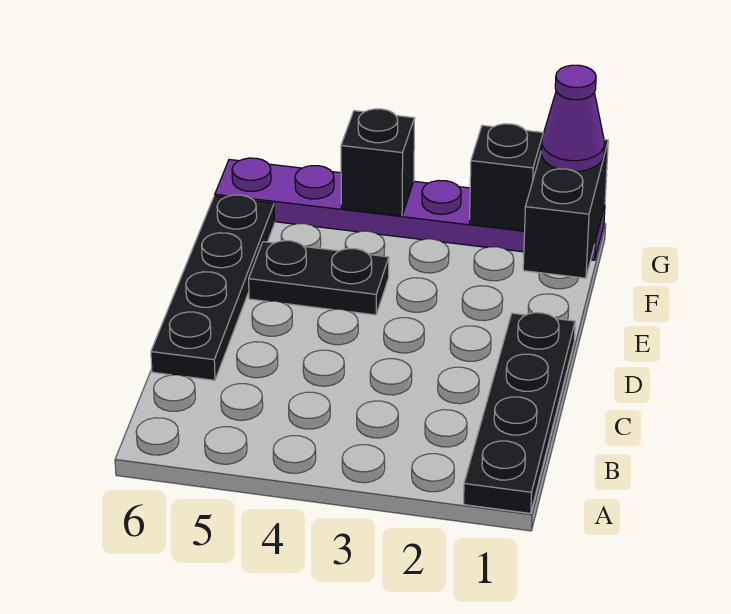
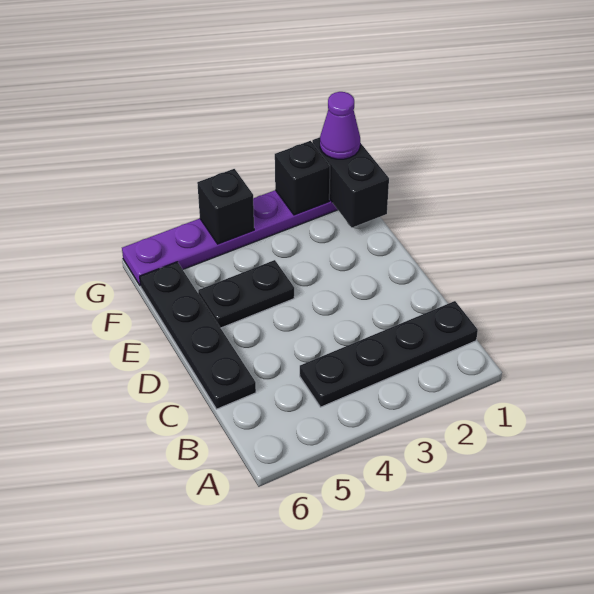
black 1x4 plate [464,313,575,513] -> black 1x4 plate turned to [300,301,478,407]

